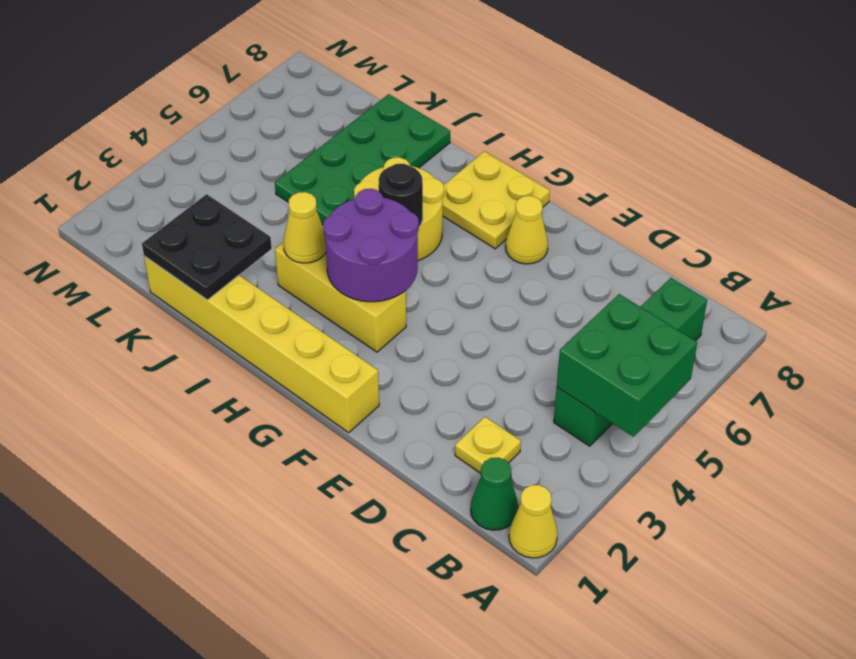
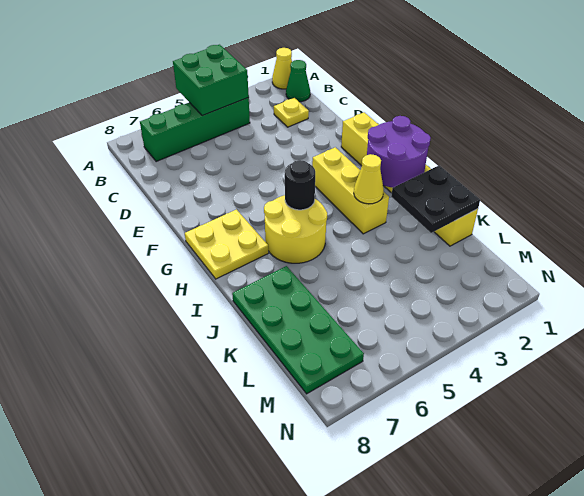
yellow 1x1 cone [506,196,548,264] -> none
purple 2x2 round brick [323,189,419,302] -> purple 2x2 round brick moved to [367,116,431,187]
green 2x4 plate [275,94,450,225] -> green 2x4 plate turned to [232,266,364,394]

